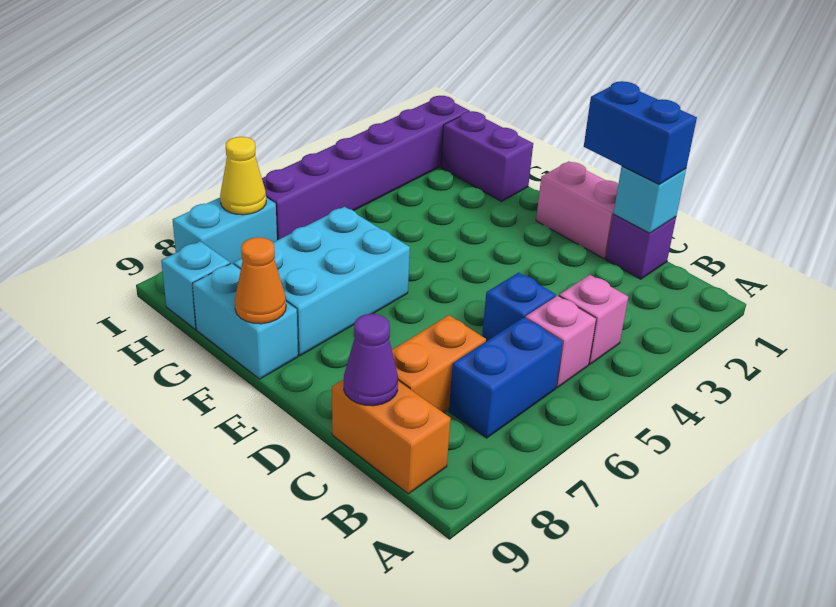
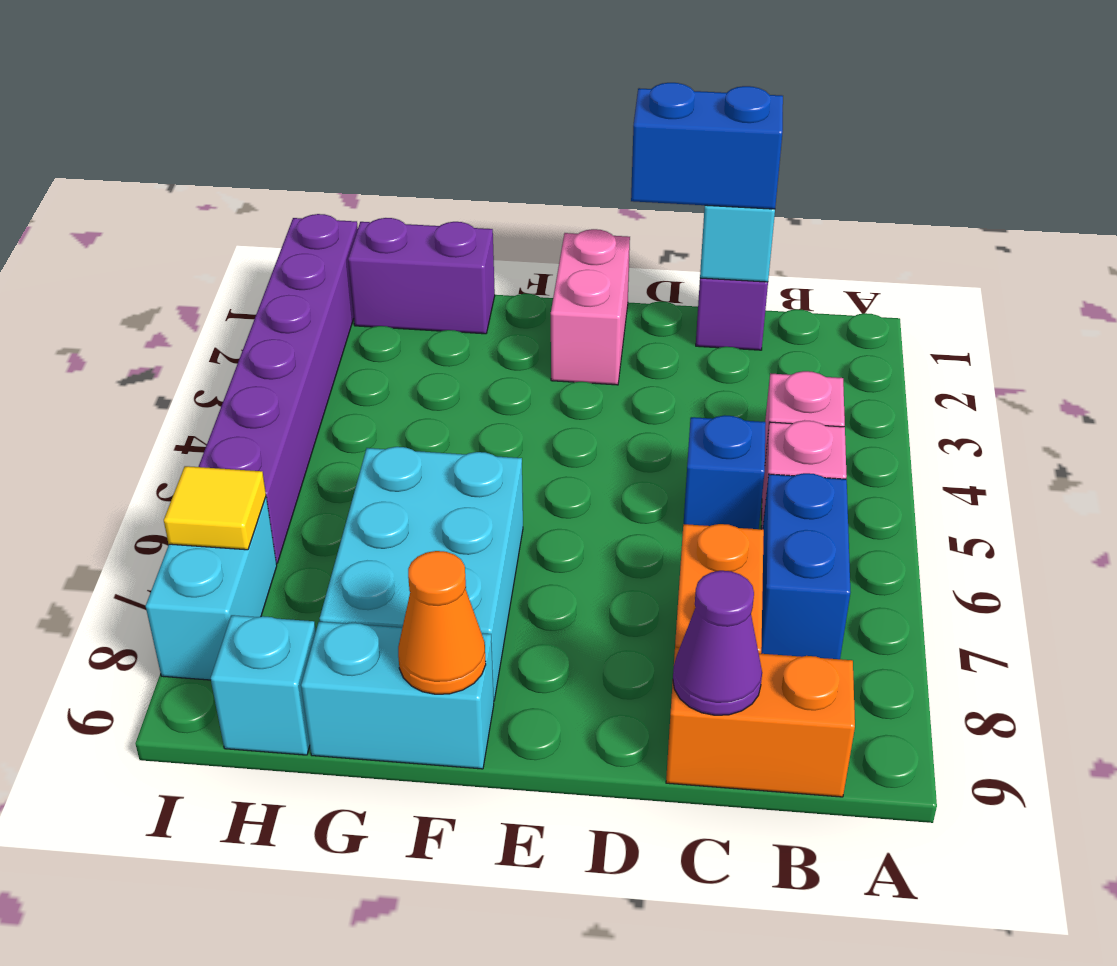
pink 1x2 brick [536,161,618,259] -> pink 1x2 brick turned to [551,229,630,385]
yellow 1x1 cone [220,137,266,215] -> yellow 1x1 tile [164,466,266,550]

